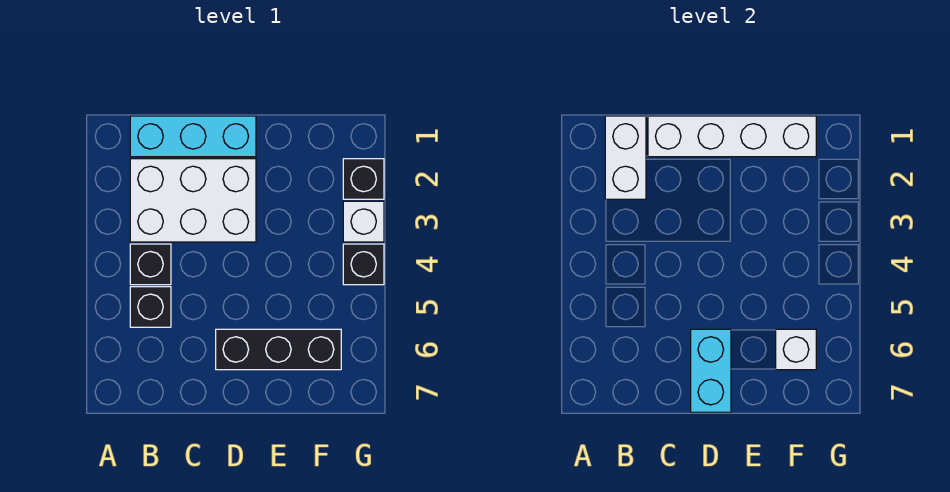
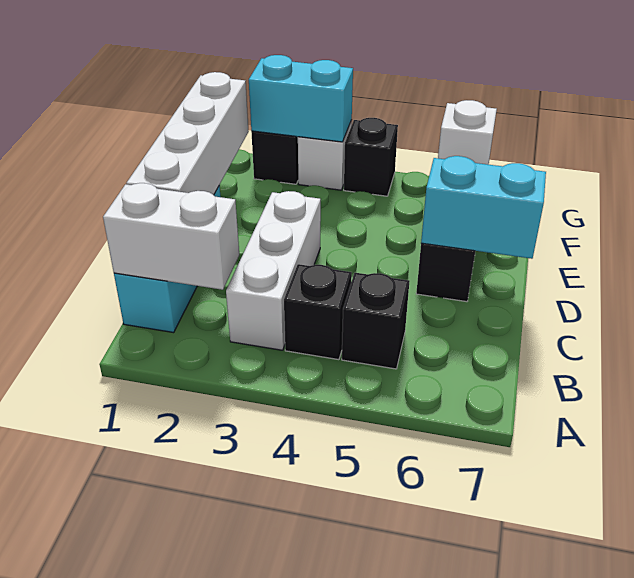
white 2x3 brick [130,159,256,242] -> white 1x3 brick [226,191,321,350]
none -> cyan 1x2 brick [249,55,353,142]

